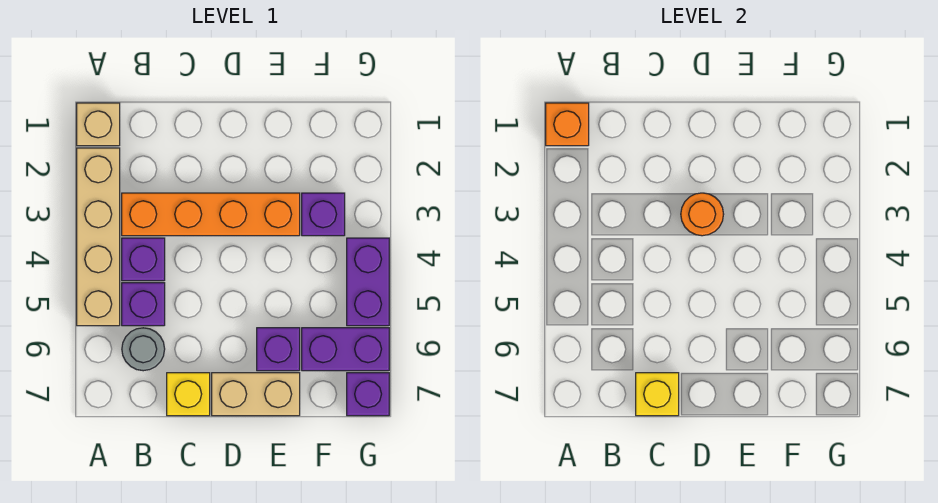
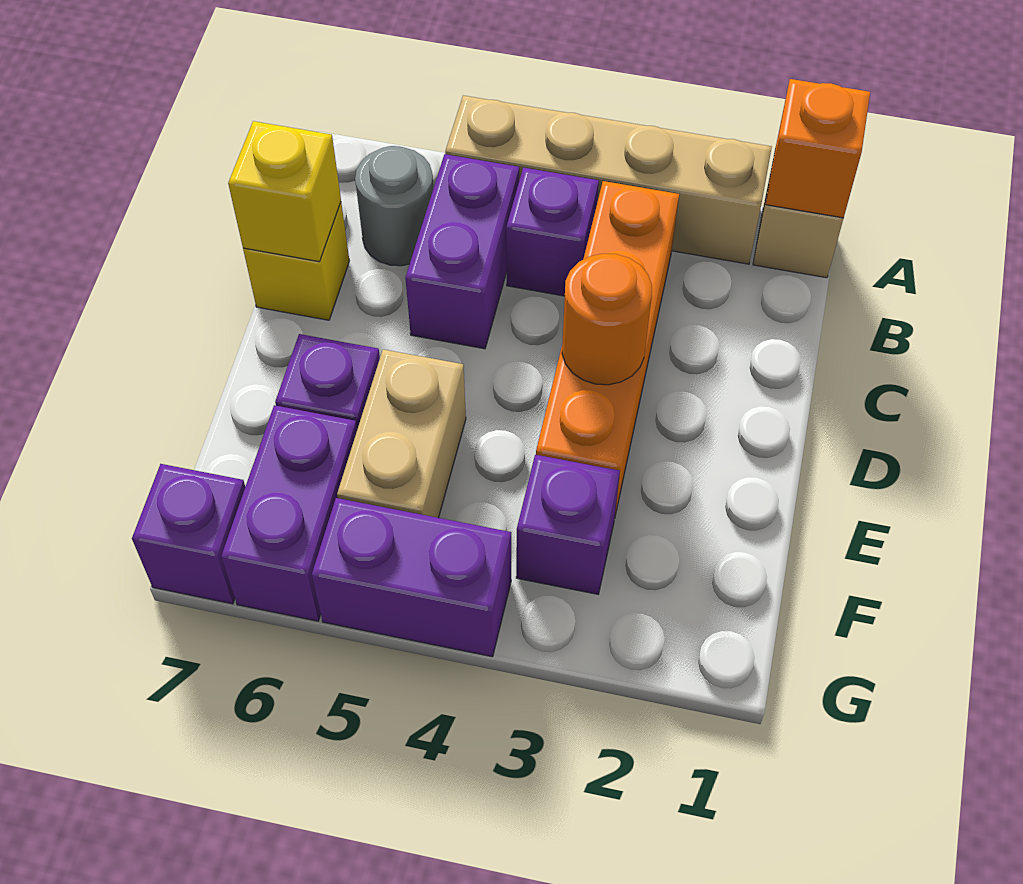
purple 1x1 brick [122,283,165,326] -> purple 1x2 brick [405,154,519,349]
tan 1x2 brick [212,373,300,416] -> tan 1x2 brick moved to [337,349,466,518]

